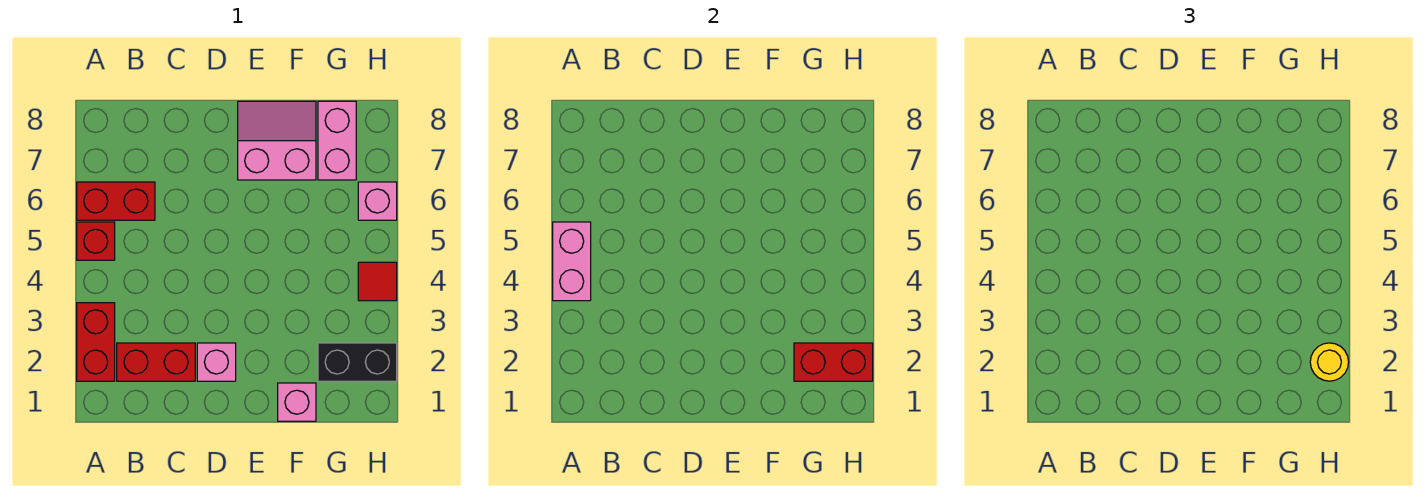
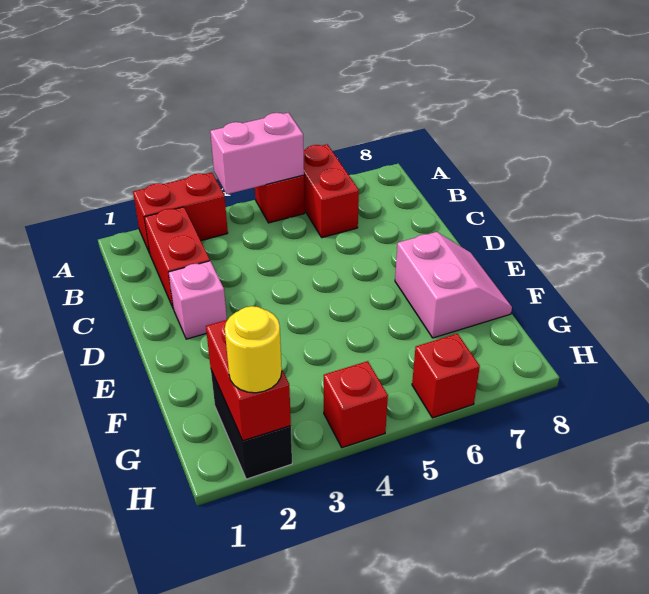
pink 1x1 brick [278,383,316,421] -> none
pink 1x2 brick [318,101,356,180] -> none
red 1x1 tile [358,262,397,301] -> red 1x1 brick [324,361,388,448]
pink 1x1 brick [358,182,397,220] -> red 1x1 brick [412,334,480,418]

